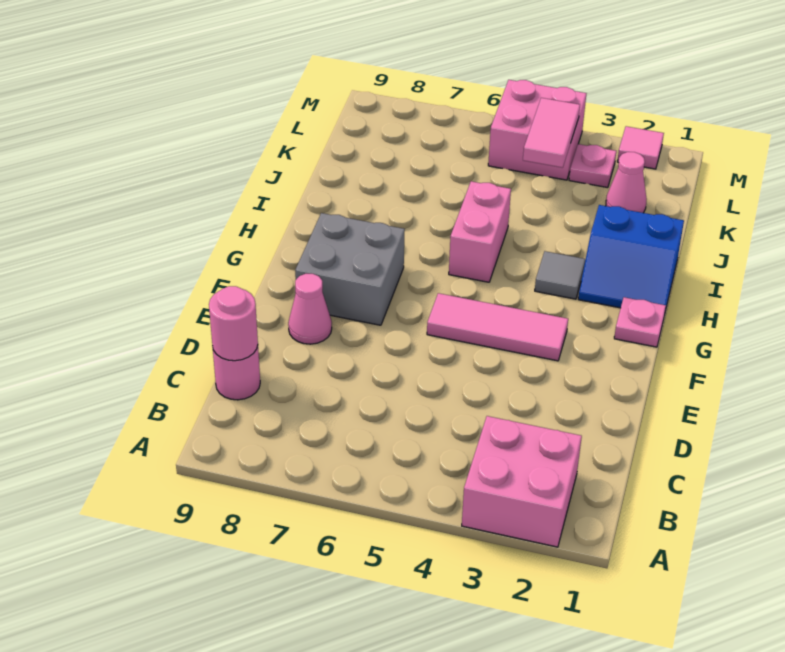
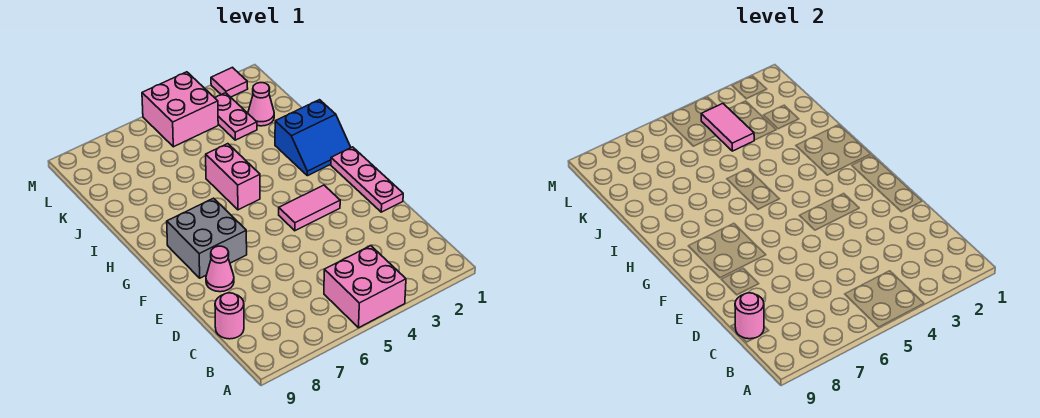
pink 2x2 brick [462,416,582,547] -> pink 2x2 brick moved to [324,246,406,328]
pink 1x3 tile [427,293,568,361] -> pink 1x2 tile [279,185,340,231]
pink 1x1 plate [614,297,666,347] -> pink 1x3 plate [331,147,403,212]
grey 1x1 tile [535,251,585,299] -> none
pink 1x1 plate [569,144,616,188] -> pink 1x2 plate [215,93,257,140]

